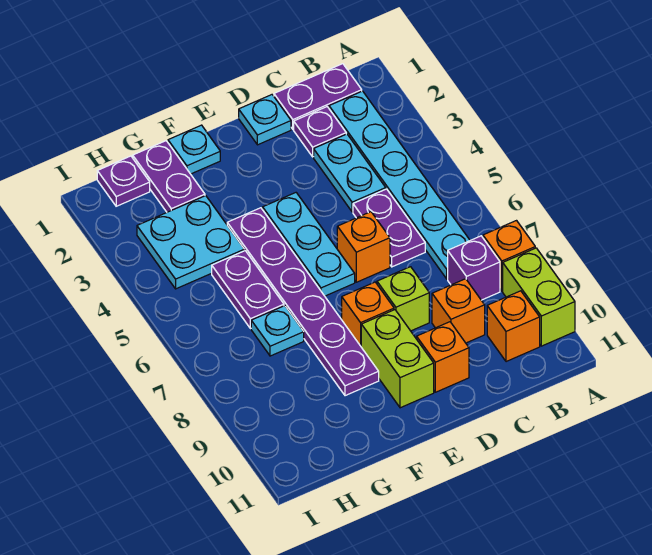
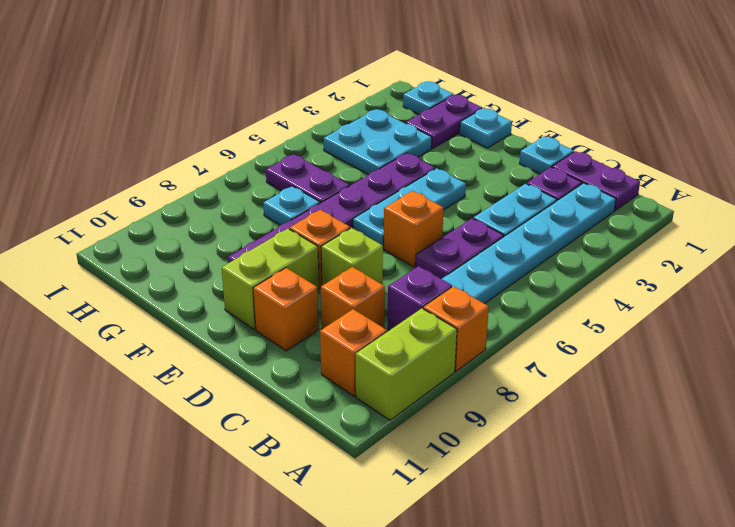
purple 1x2 plate [212,251,284,329] -> purple 1x2 plate turned to [266,154,349,203]
purple 1x1 plate [97,156,150,206] -> cyan 1x1 plate [403,82,454,115]

